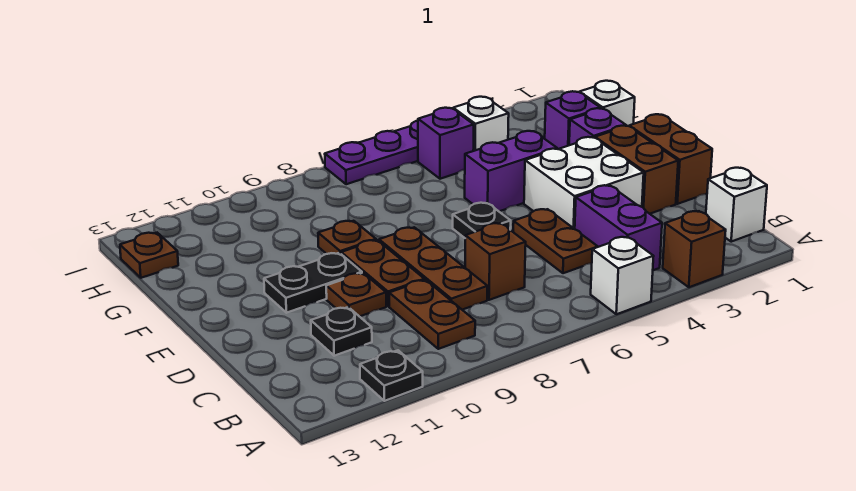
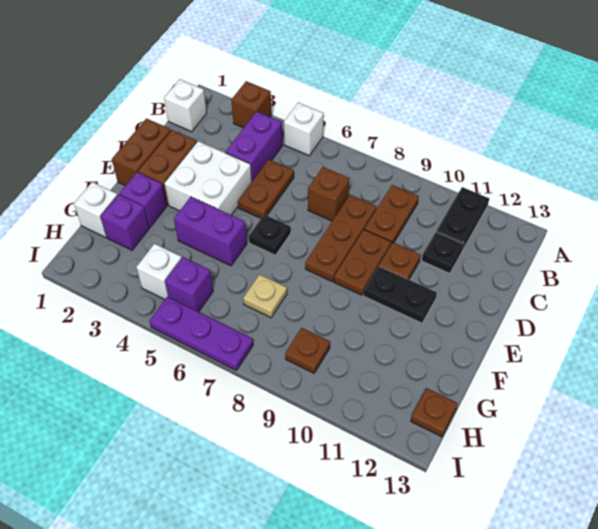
black 1x1 plate [360,350,423,401] -> black 1x2 plate [436,187,489,249]
brown 1x1 plate [318,221,376,254] -> brown 1x1 plate moved to [285,328,330,373]
none -> tan 1x1 plate [243,274,287,318]

